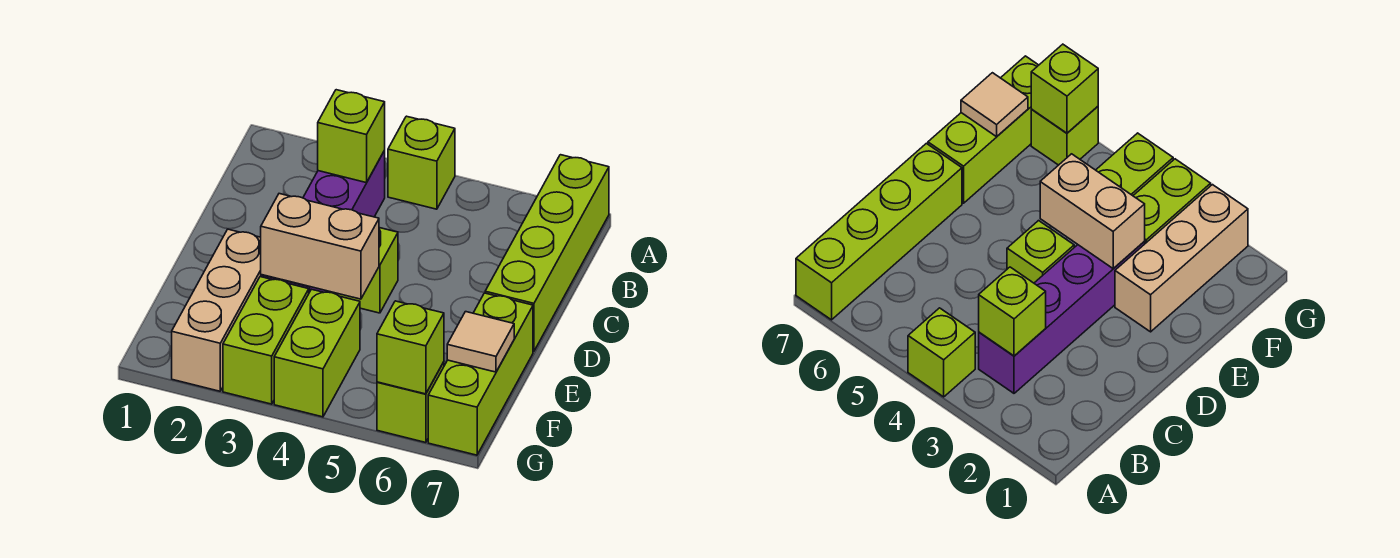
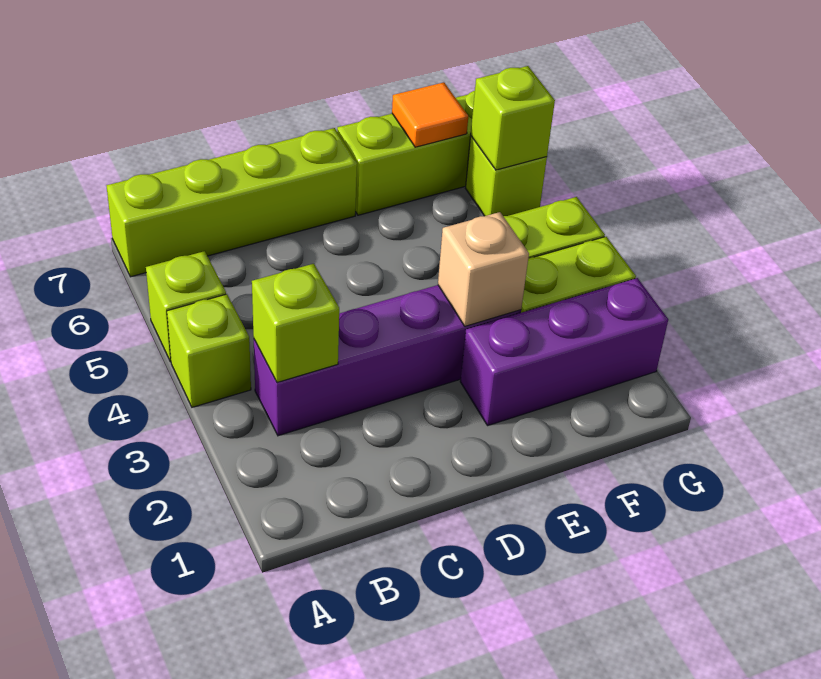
lime 1x1 brick [331,228,398,313] -> lime 1x1 brick moved to [146,251,226,362]
tan 1x3 brick [172,229,261,391] -> purple 1x3 brick [460,278,668,425]
tan 1x2 brick [261,194,379,299] -> tan 1x1 brick [438,212,529,326]
tan 1x1 tile [447,312,514,372] -> orange 1x1 tile [392,82,468,147]

